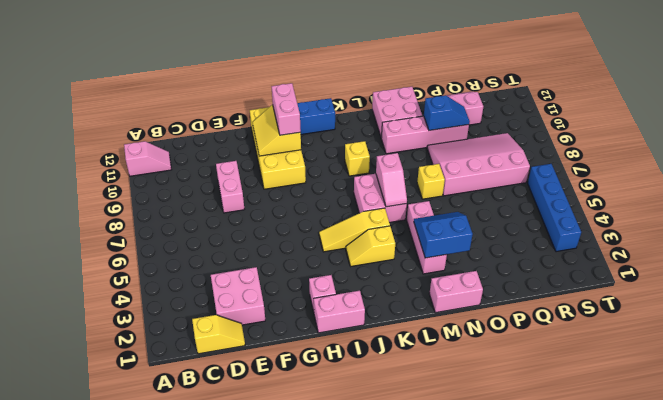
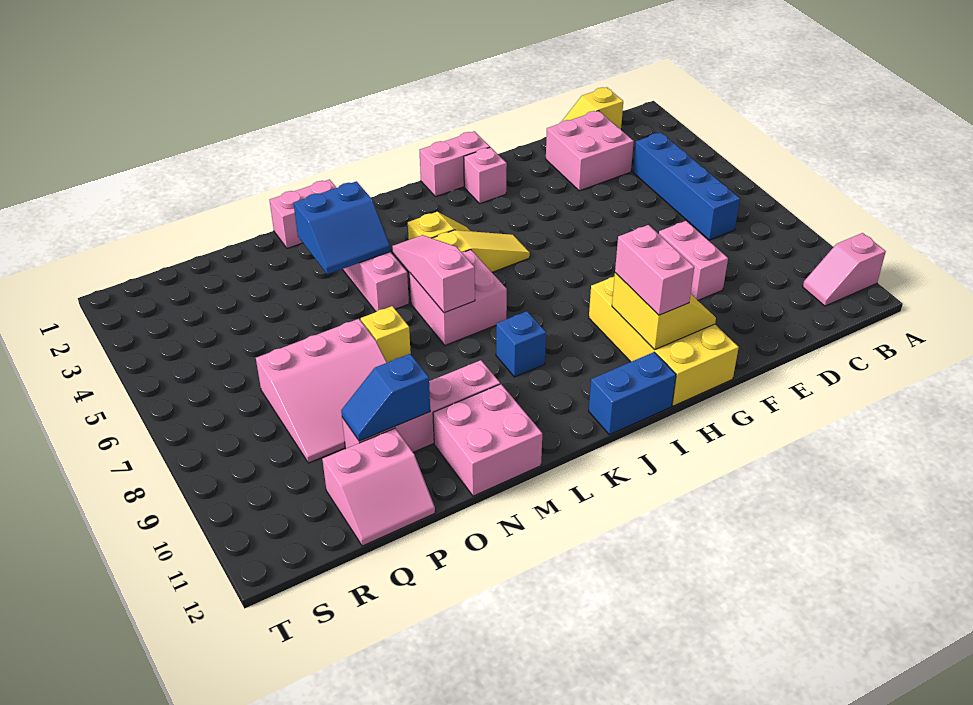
yellow 1x1 brick [345,141,370,176] -> blue 1x1 brick [496,311,546,377]
pink 1x2 slope [376,153,407,207] -> pink 1x3 slope [392,235,475,313]
pink 3x4 slope [427,133,530,196] -> pink 3x3 slope [256,319,387,463]
blue 1x4 brick [528,164,581,252] -> blue 1x4 brick moved to [633,132,740,240]

